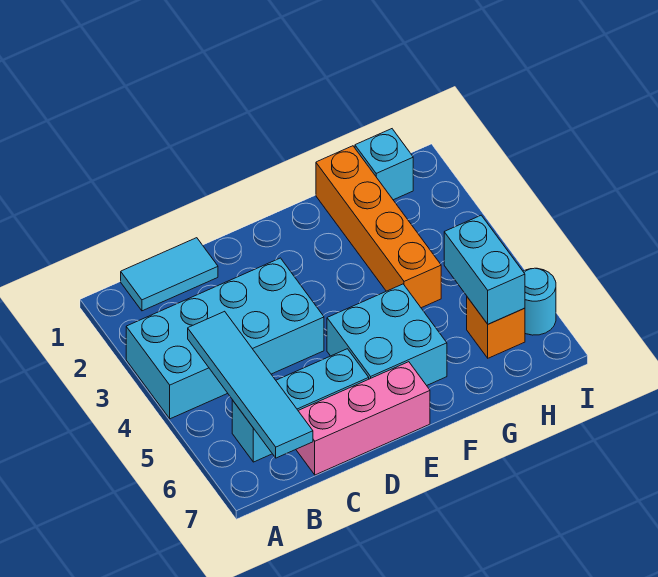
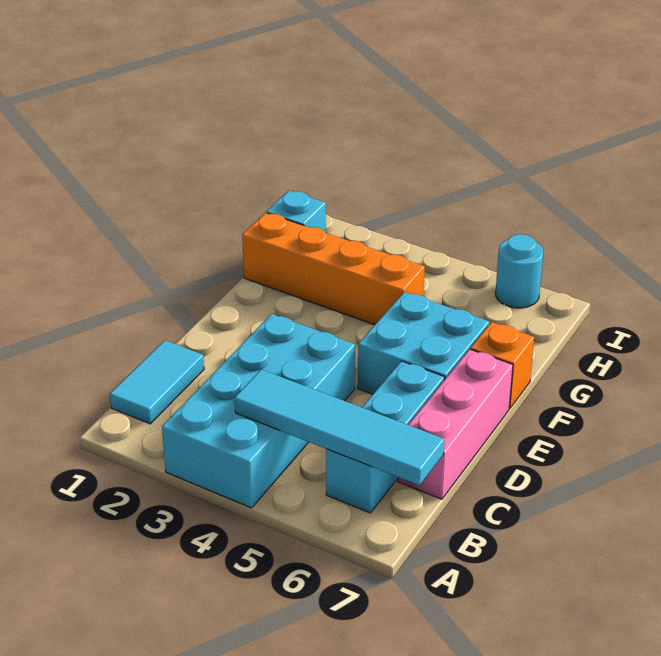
cyan 1x2 brick [444,215,525,324] -> none
orange 1x1 brick [467,297,525,358] -> orange 1x1 brick moved to [471,322,534,408]

